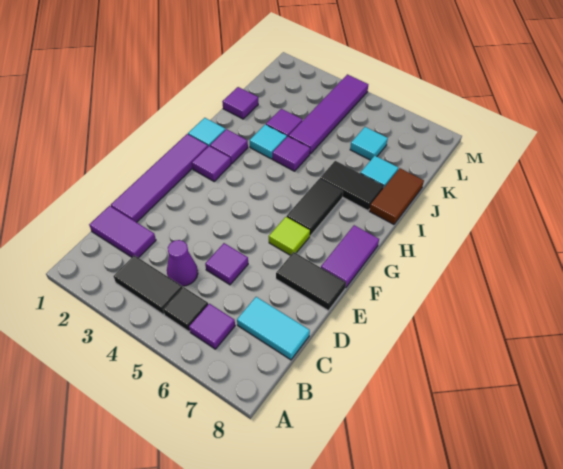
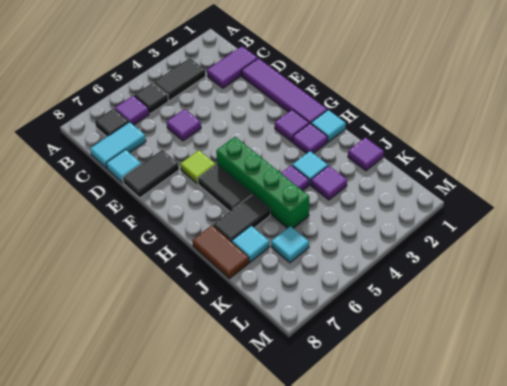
none -> black 1x1 tile [95,108,129,137]
purple 1x1 cone [167,240,198,286] -> none
none -> cyan 1x1 tile [106,150,141,183]
purple 1x2 tile [321,225,379,288] -> none
none -> green 1x4 brick [216,137,309,228]
purple 1x4 tile [289,74,368,154] -> none

